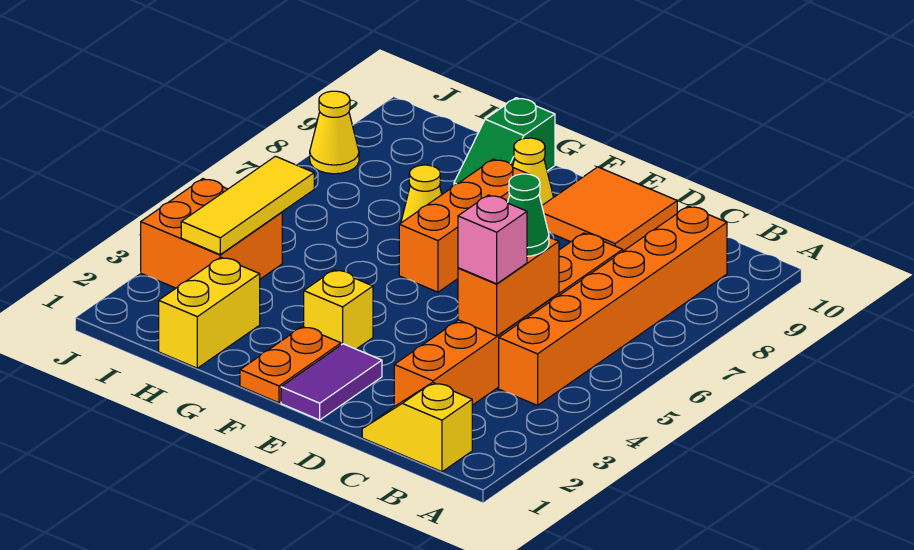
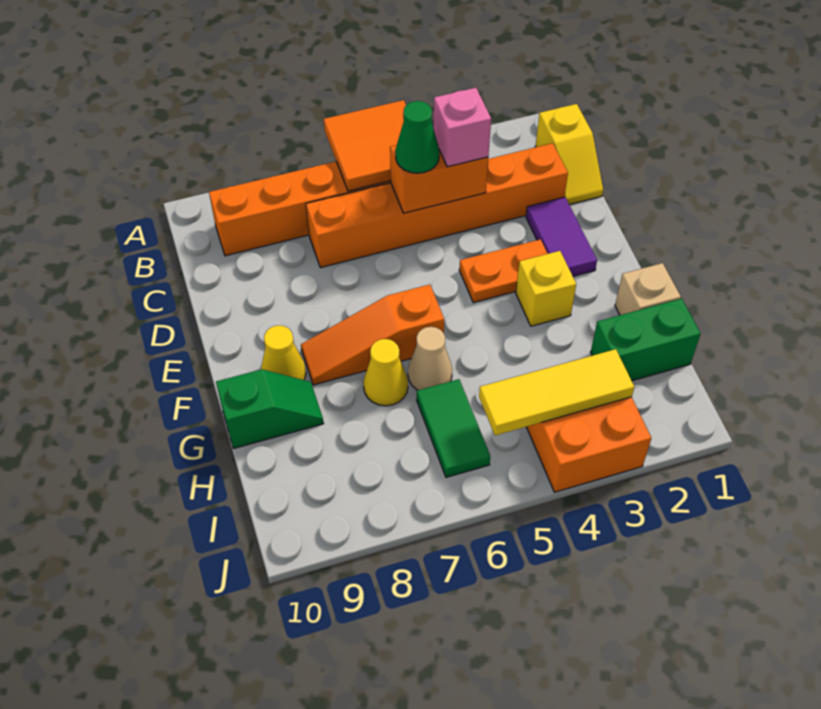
orange 2x2 tile [542,167,677,251] -> orange 2x2 tile moved to [324,100,406,191]
purple 1x2 tile [281,344,382,420] -> purple 1x2 tile turned to [526,197,597,276]
orange 1x2 plate [240,327,341,403] -> orange 1x2 plate moved to [459,239,548,303]
orange 1x3 brick [399,159,527,292] -> orange 1x3 slope [301,285,444,385]
none -> tan 1x1 brick [615,263,681,315]
none -> tan 1x1 cone [408,327,452,390]
yellow 1x2 brick [159,257,260,368] -> green 1x2 brick [591,299,701,381]
none -> green 1x2 tile [417,379,490,477]
yellow 1x1 cone [310,91,359,174] -> none

